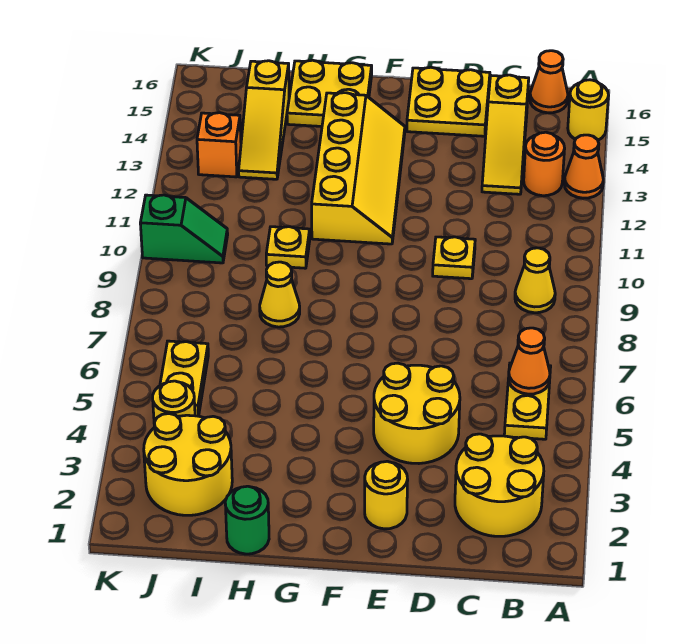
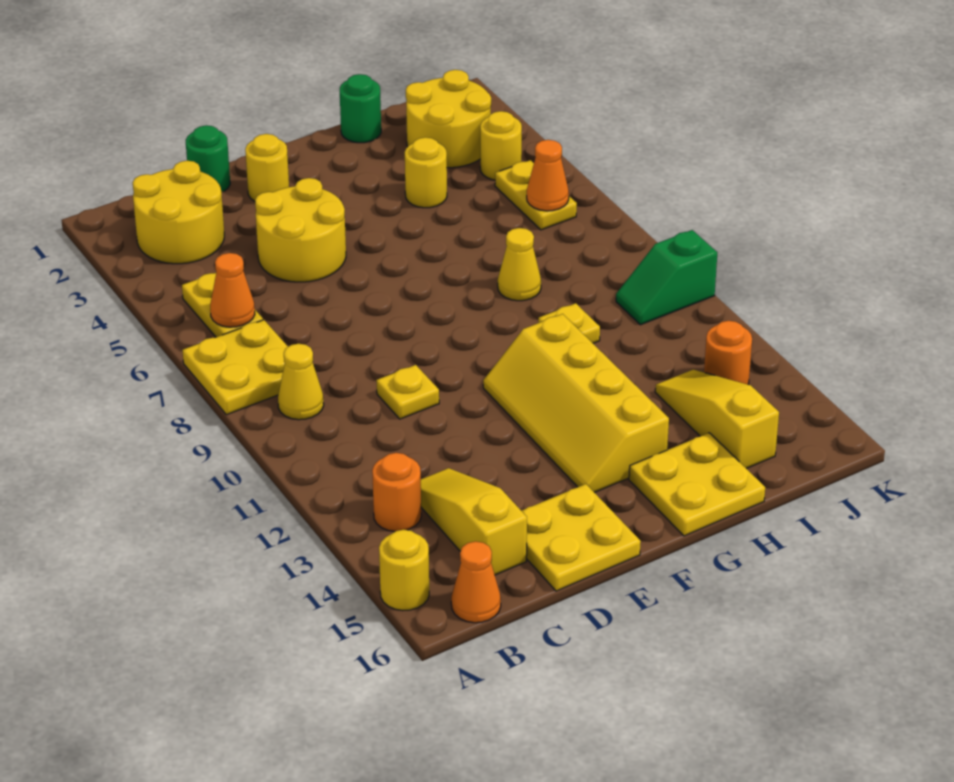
none -> yellow 2x2 plate [182,320,288,415]
orange 1x1 cone [564,135,603,198] -> orange 1x1 cone moved to [527,140,569,211]
none -> green 1x1 round brick [186,125,230,193]
none -> yellow 1x1 round brick [405,137,447,208]
orange 1x1 brick [197,113,241,177] -> orange 1x1 round brick [704,321,752,385]

